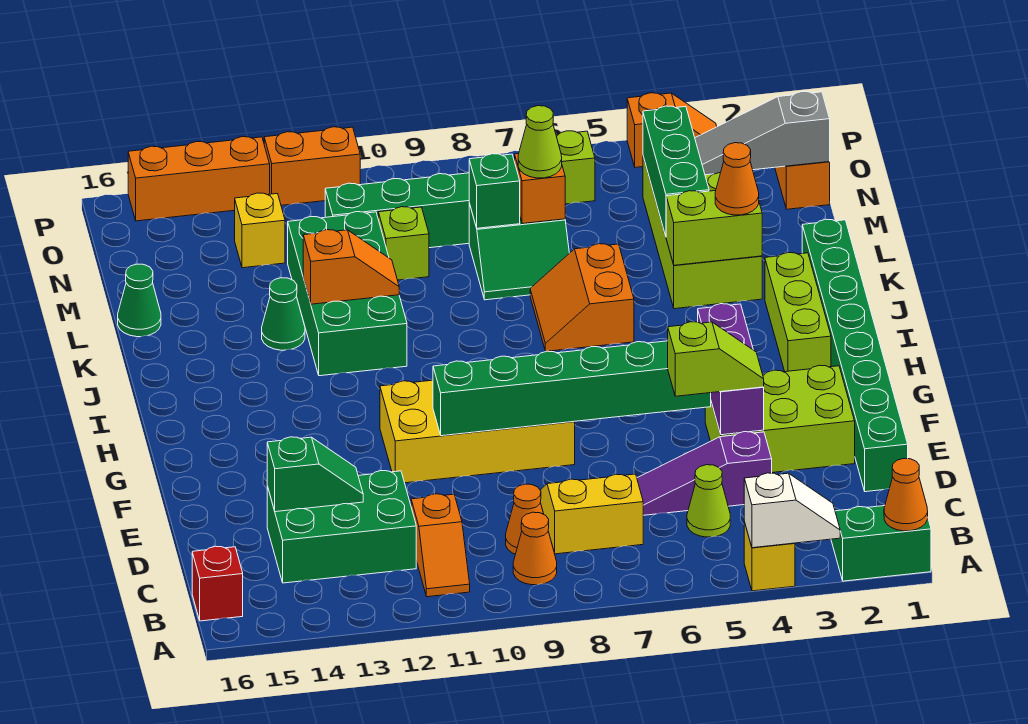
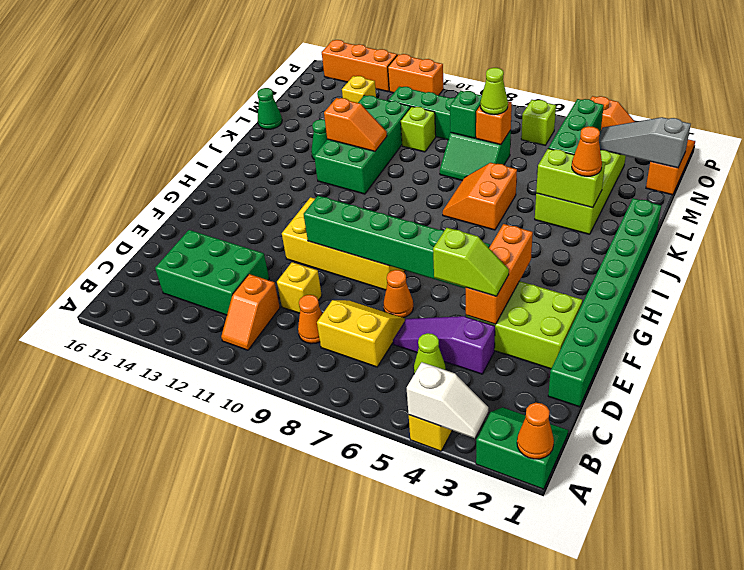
orange 1x1 cone [513,512,557,585] -> orange 1x1 cone moved to [384,270,413,318]
red 1x1 brick [192,546,243,621] -> none
none -> yellow 1x1 brick [277,262,322,313]
green 1x2 slope [267,437,363,512] -> none
purple 1x3 brick [698,304,764,435] -> orange 1x3 brick [466,224,533,324]
lime 1x3 brick [765,253,831,372] -> none

